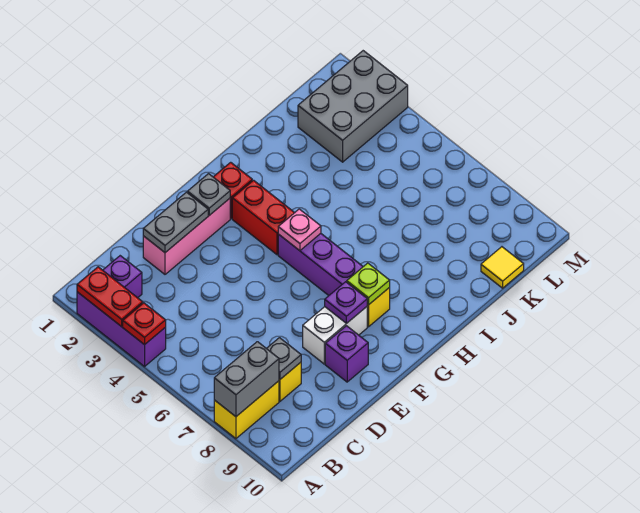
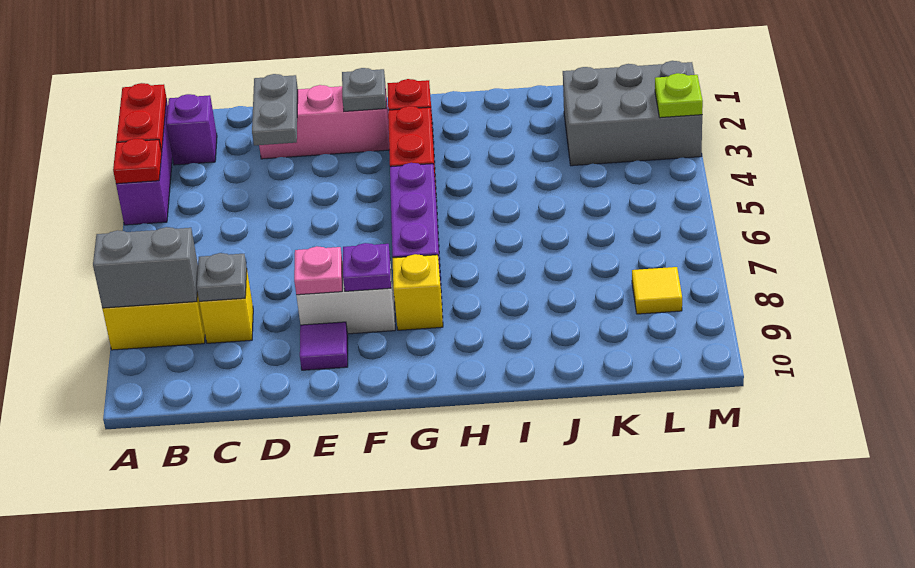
grey 1x2 plate [143,192,208,252] -> grey 1x2 plate turned to [252,74,298,145]
purple 1x1 brick [325,326,368,382] -> purple 1x1 tile [300,322,348,370]
pink 1x1 plate [278,209,321,251] -> pink 1x1 plate moved to [294,246,342,295]
lime 1x1 plate [347,263,390,305] -> lime 1x1 plate moved to [655,73,703,118]
yellow 1x1 tile [481,247,524,288] -> yellow 1x1 tile moved to [632,267,682,314]

